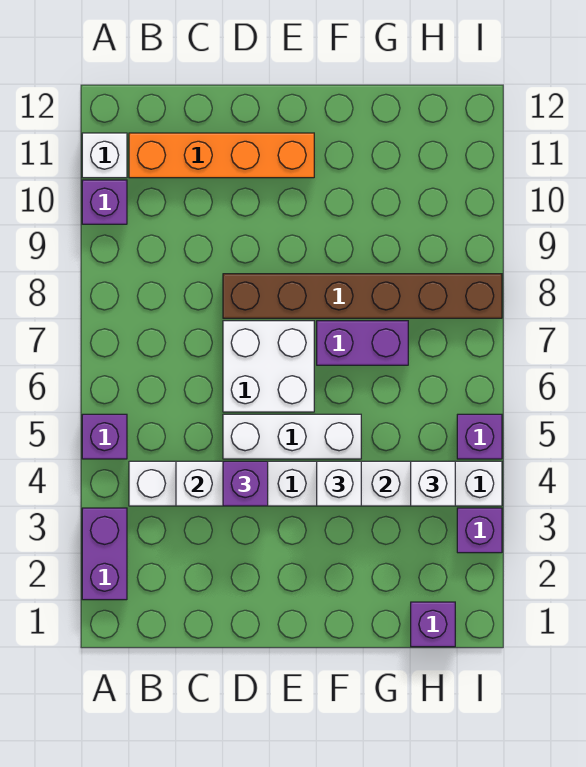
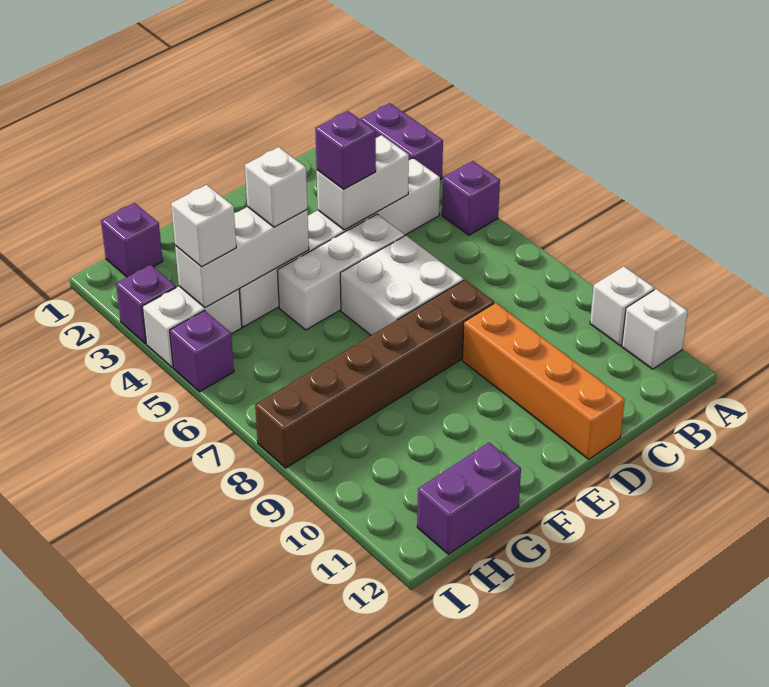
purple 1x1 brick [82,180,127,224] -> white 1x1 brick [590,266,654,345]
orange 1x4 brick [129,133,314,178] -> orange 1x4 brick turned to [462,303,625,459]
purple 1x2 brick [317,321,408,365] -> purple 1x2 brick moved to [417,443,521,554]

